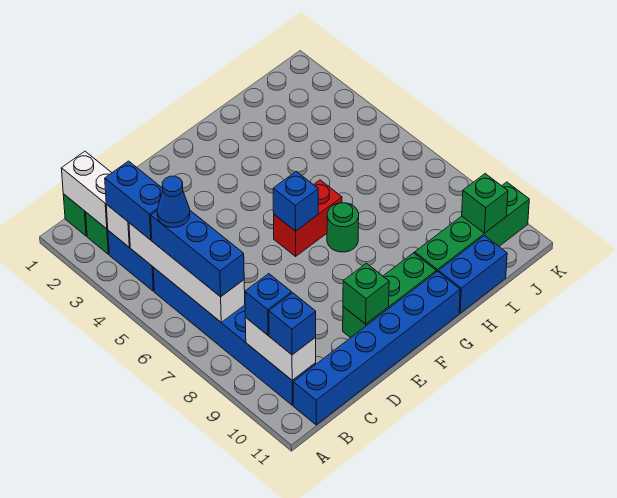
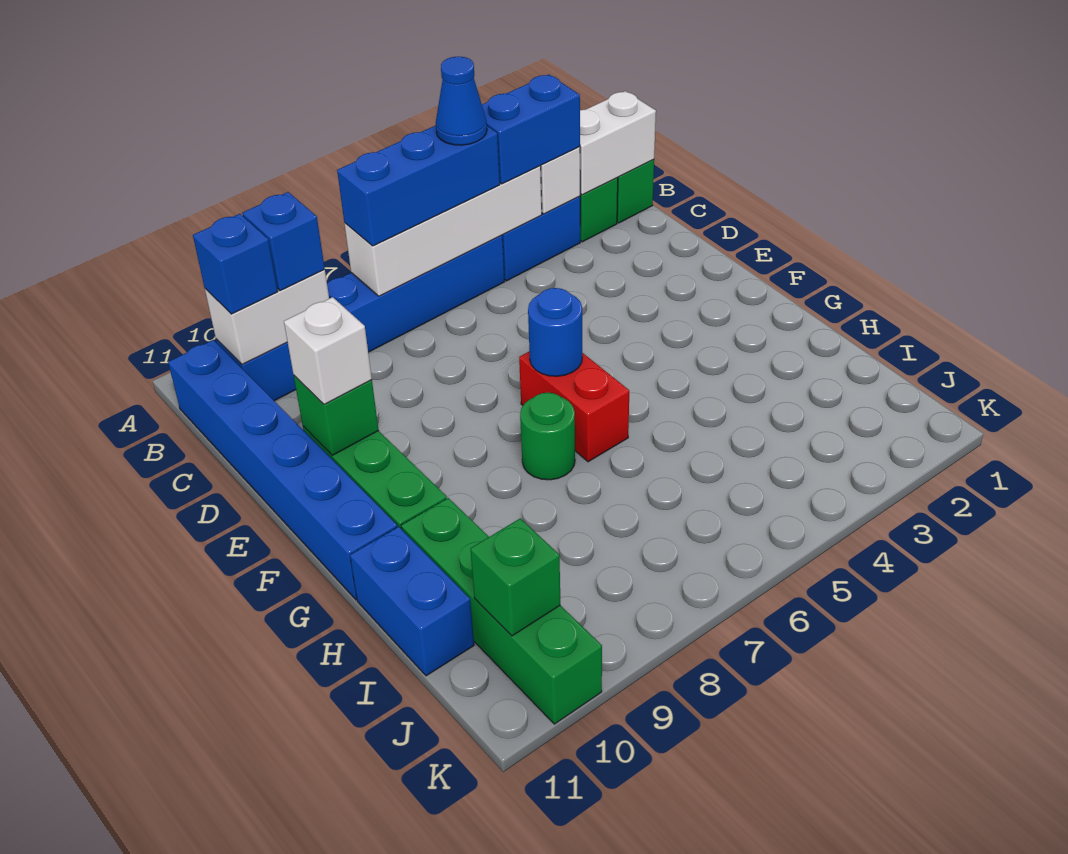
none -> white 1x1 brick [284,297,372,404]
blue 1x1 brick [273,172,318,231] -> blue 1x1 round brick [528,288,582,376]

